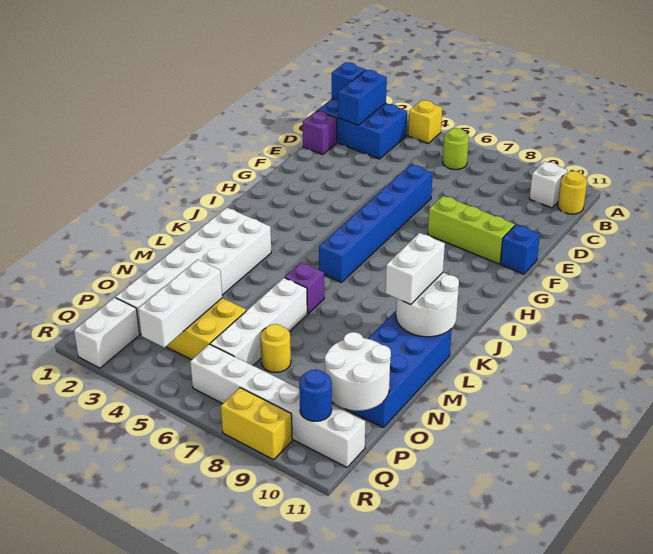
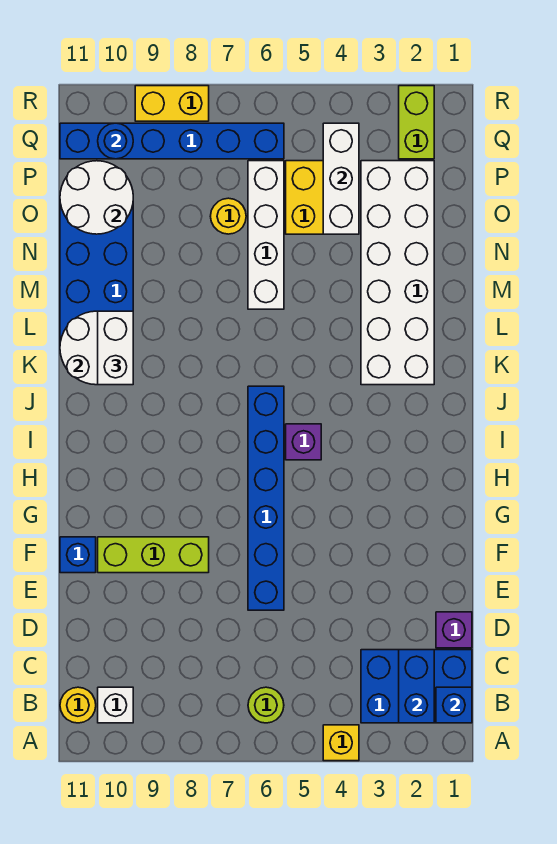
purple 1x1 brick [285,262,324,314] -> purple 1x1 brick moved to [286,424,321,460]
white 1x2 brick [74,297,140,368] -> lime 1x2 brick [399,86,434,159]
white 1x6 brick [190,344,365,467] -> blue 1x6 brick [60,123,284,159]

